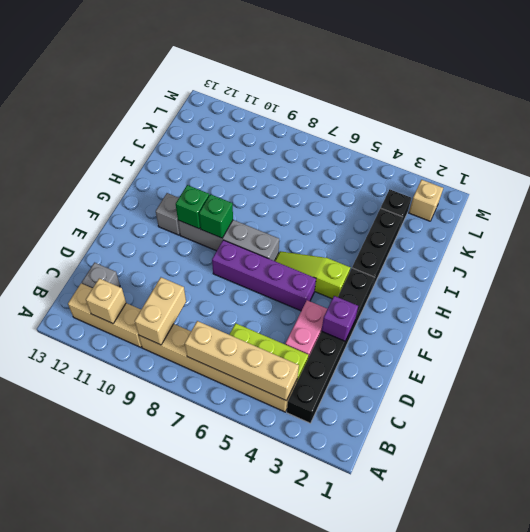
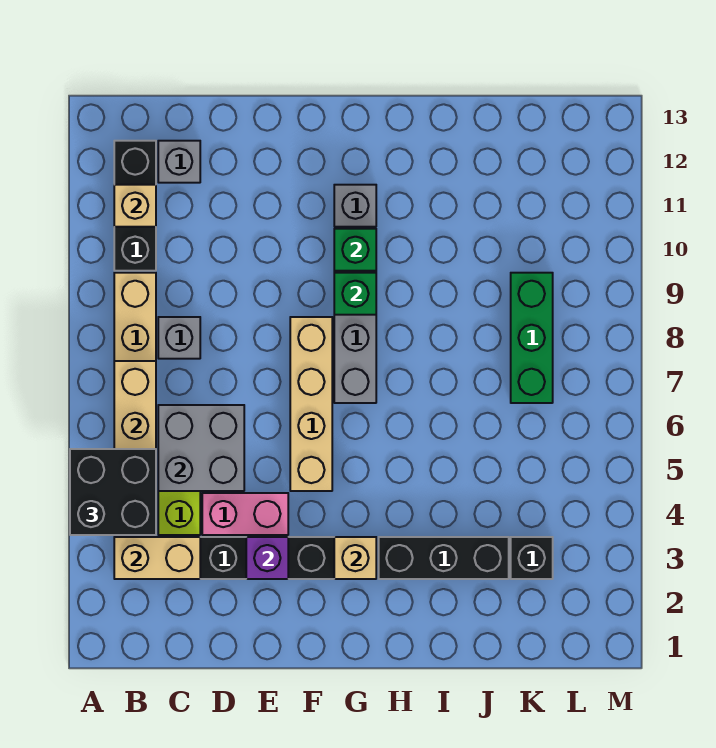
none -> black 2x2 brick [70,449,156,535]
tan 1x2 brick [135,277,186,345] -> tan 1x2 brick moved to [114,537,200,579]
tan 1x3 brick [68,283,142,347] -> black 1x3 brick [114,141,156,271]
none -> grey 2x2 brick [158,405,244,491]
none -> grey 1x1 brick [158,317,200,359]
purple 1x4 brick [212,240,316,311] -> tan 1x4 brick [290,317,332,491]
lime 1x3 slope [275,251,350,299] -> none
none -> green 1x3 brick [511,273,553,403]
tan 1x1 brick [409,180,443,221] -> tan 1x1 brick moved to [334,537,376,579]

